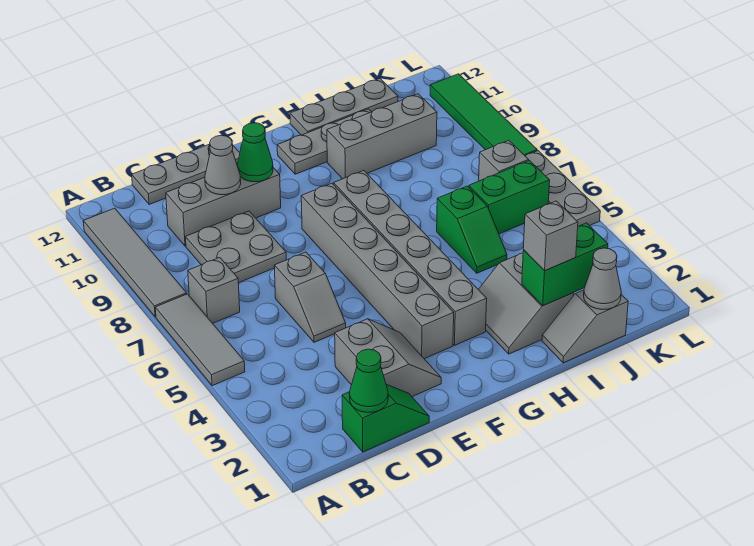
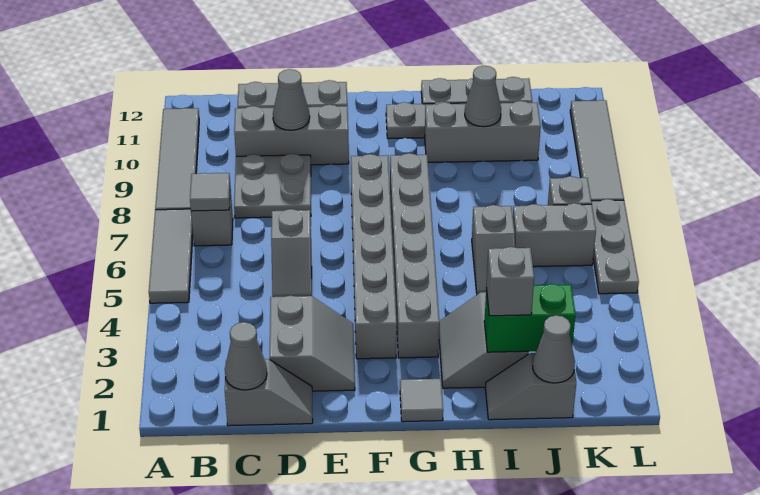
none -> grey 1x1 tile [190,173,230,211]
green 1x2 slope [342,384,429,452] -> grey 1x2 slope [225,359,313,426]
green 1x1 cone [349,349,388,413] -> grey 1x1 cone [225,322,267,390]
green 1x1 cone [238,123,273,182] -> none
none -> grey 1x1 tile [400,379,443,422]
green 1x2 slope [437,186,507,273] -> grey 1x2 slope [472,205,515,295]
none -> grey 1x1 cone [465,66,501,127]
green 1x2 brick [469,161,550,234] -> grey 1x2 brick [513,203,596,267]
green 1x4 tile [430,74,537,156] -> grey 1x4 tile [570,100,624,201]

